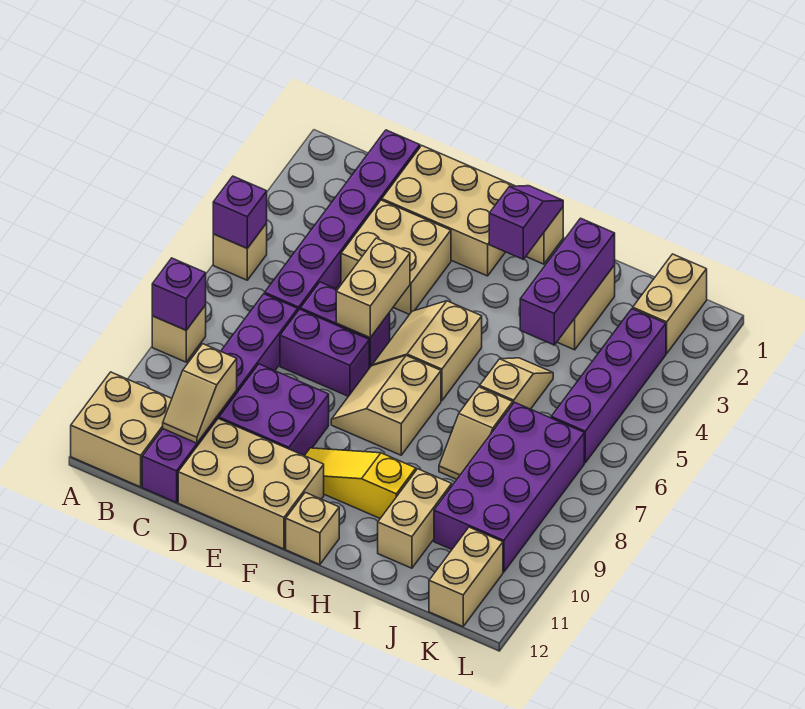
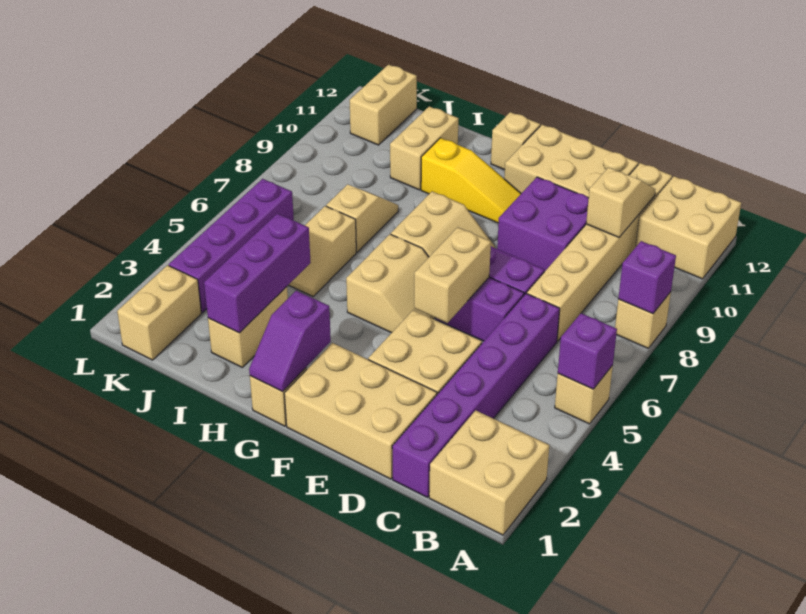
none -> tan 2x2 brick [429,410,549,535]
purple 1x6 brick [142,294,298,503] -> tan 1x6 brick [527,163,672,341]
purple 2x4 brick [434,402,584,572] -> none

